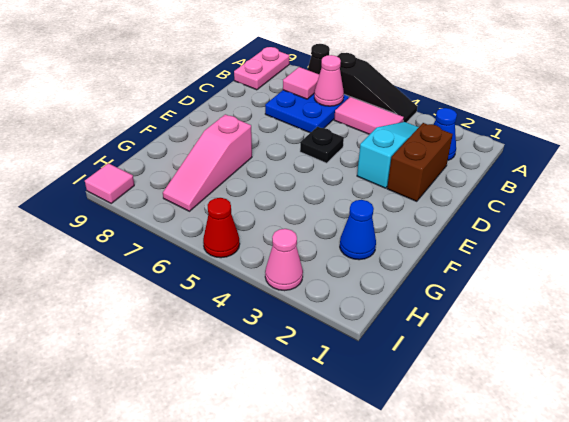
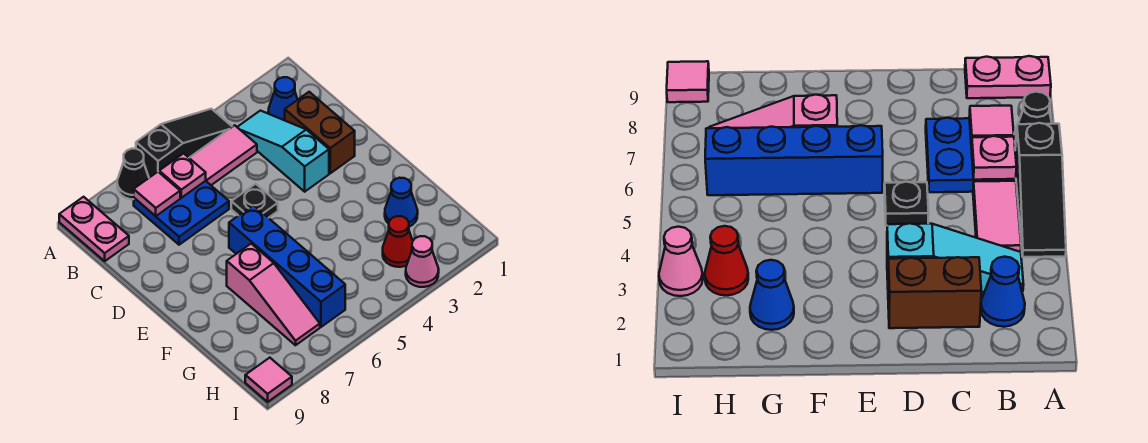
pink 1x1 cone [314,55,344,106] -> pink 1x1 plate [159,153,206,198]
none -> blue 1x4 brick [229,205,345,327]
red 1x1 cone [203,198,240,258] -> red 1x1 cone moved to [383,216,413,267]

